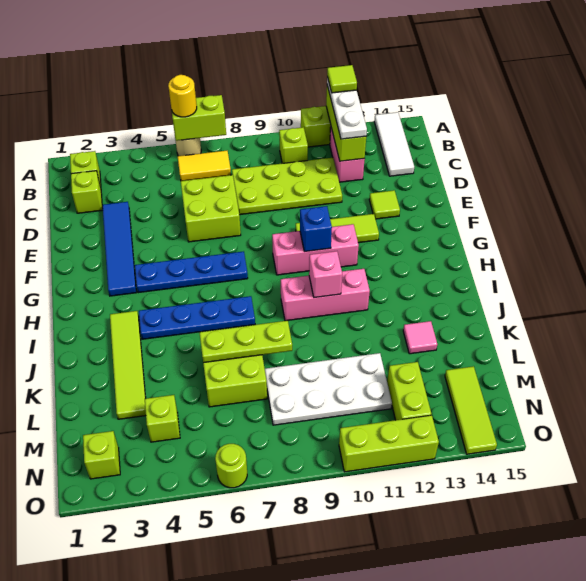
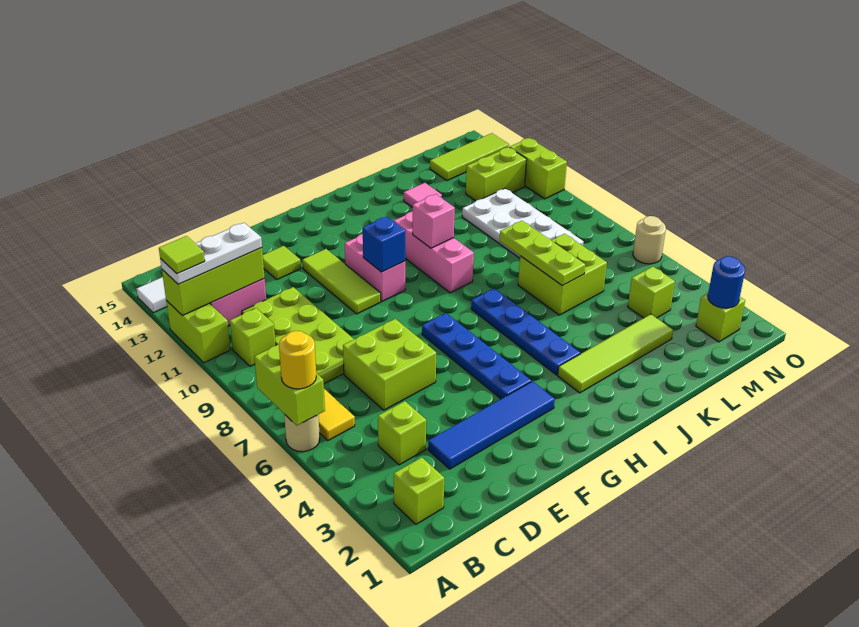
lime 1x1 brick [71,171,103,213] -> lime 1x1 brick moved to [378,401,426,465]
pink 1x3 brick [272,224,359,275] -> pink 1x2 brick [345,234,405,301]
none -> blue 1x1 round brick [708,256,745,308]
lime 1x1 round brick [215,444,247,488] -> tan 1x1 round brick [633,216,666,264]
lime 1x3 brick [339,415,439,472] -> lime 1x2 brick [510,138,567,199]

